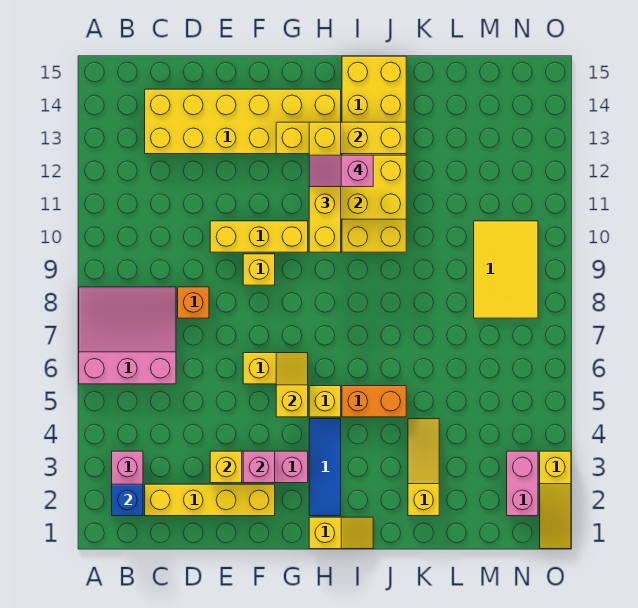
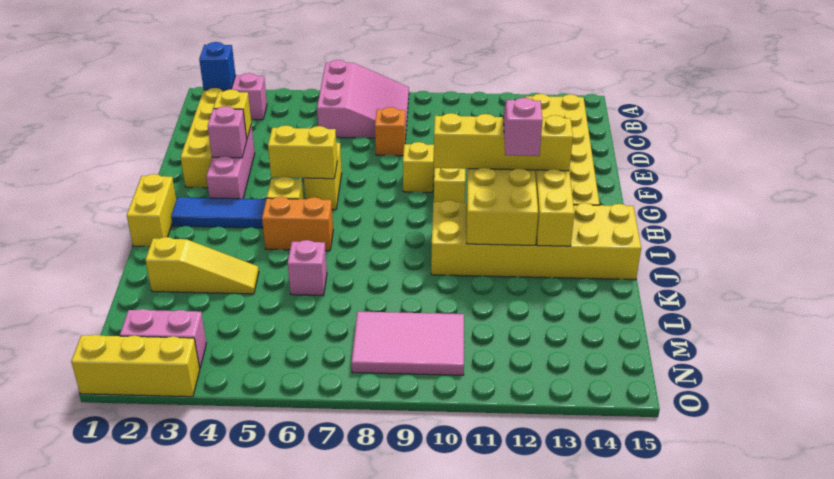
yellow 1x2 slope [276,353,308,417] -> yellow 1x2 brick [268,125,337,179]
yellow 1x2 slope [309,517,373,549] -> yellow 1x2 brick [127,174,176,247]
orange 1x2 brick [342,386,406,417] -> orange 1x2 brick turned to [262,197,333,251]
none -> pink 1x1 brick [288,240,327,296]
yellow 2x3 tile [474,221,538,318] -> pink 2x3 tile [352,312,464,375]
yellow 1x3 slope [540,451,571,549] -> yellow 1x3 brick [71,335,200,397]

